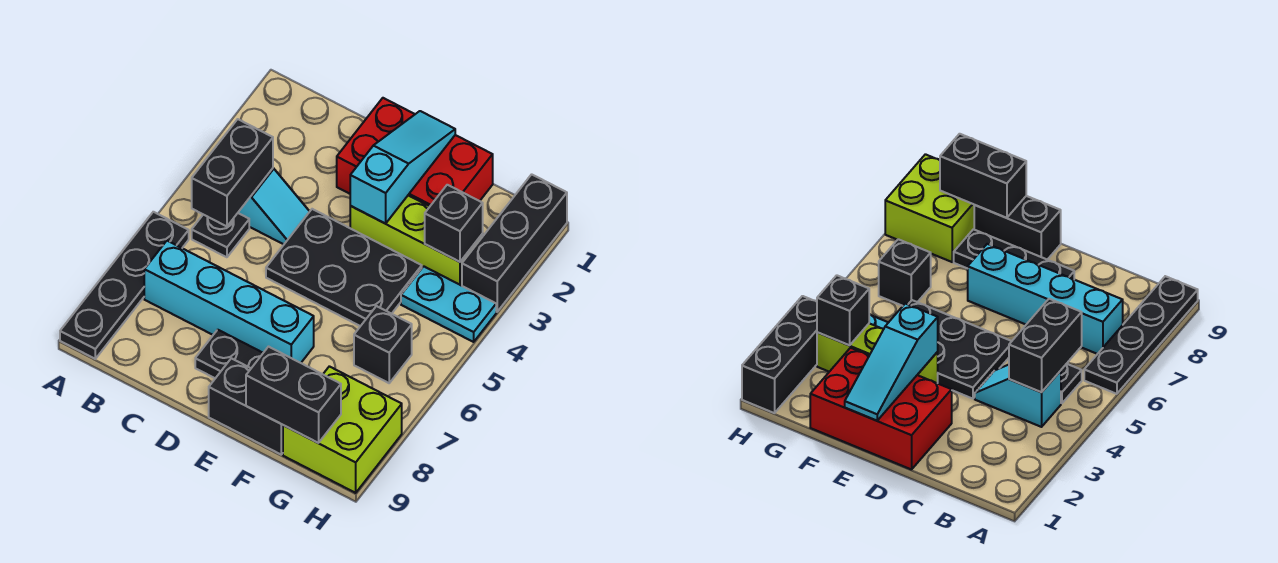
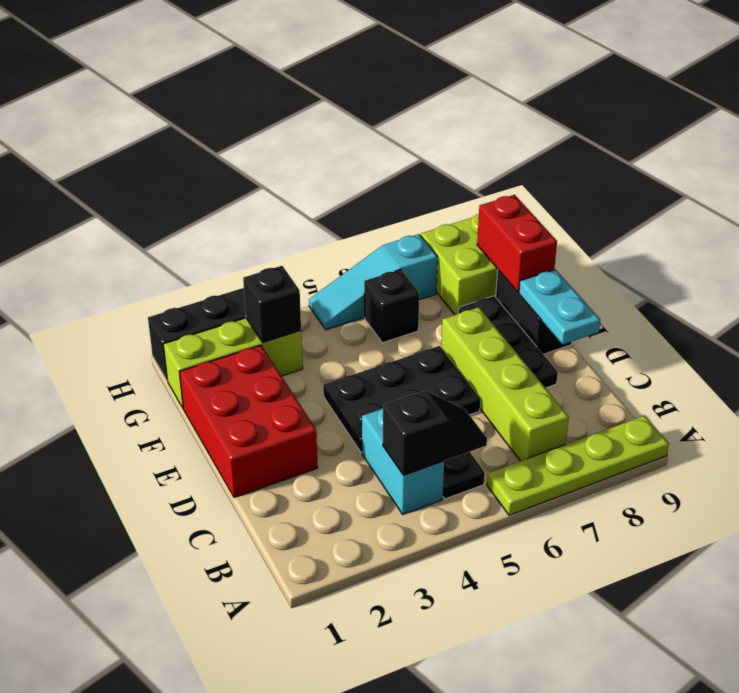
black 1x4 plate [60,212,189,359] -> lime 1x4 plate [487,416,669,515]
cyan 1x2 slope [238,168,310,244] -> cyan 1x2 brick [362,409,444,514]
black 1x2 brick [192,119,273,226] -> black 1x2 slope [383,391,487,475]
cyan 1x4 brick [144,241,314,363] -> lime 1x4 brick [441,307,569,461]
black 2x3 plate [266,209,422,326] -> black 2x3 plate turned to [323,346,480,453]
cyan 1x3 slope [350,111,455,224] -> cyan 1x3 slope moved to [309,234,437,330]
lime 1x3 brick [350,195,483,286] -> lime 1x3 brick turned to [163,318,303,408]
black 1x2 brick [246,347,341,443] -> red 1x2 brick [477,195,557,292]
cyan 1x2 plate [401,266,496,342] -> cyan 1x2 plate moved to [519,269,600,344]

